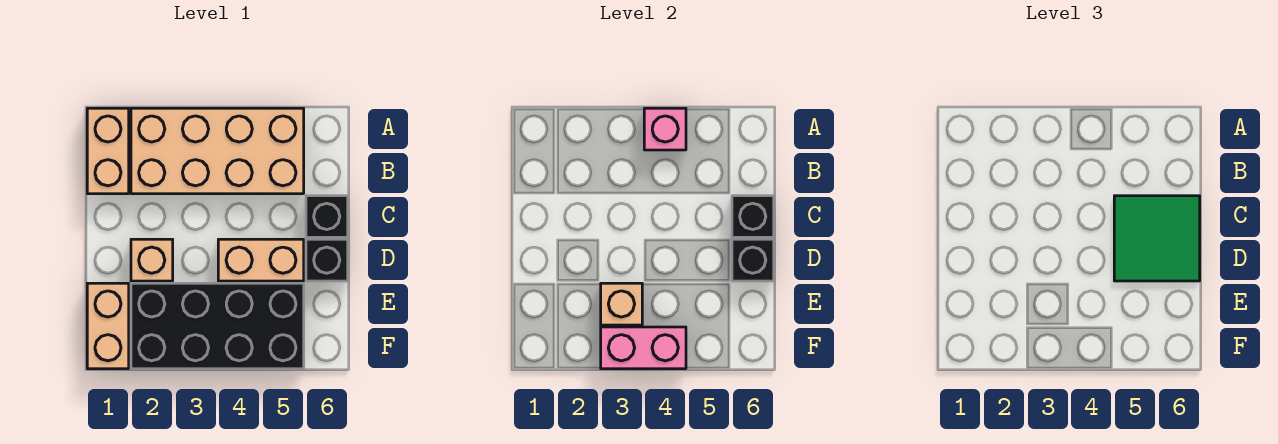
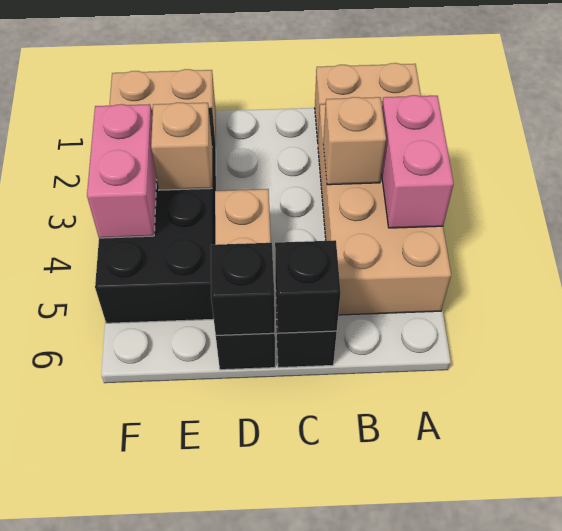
pink 1x1 brick [644,108,686,150] -> pink 1x2 brick [381,95,454,228]
green 2x2 tile [1114,196,1200,281] -> none
tan 1x1 brick [131,239,173,281] -> tan 1x1 brick moved to [323,97,386,185]

